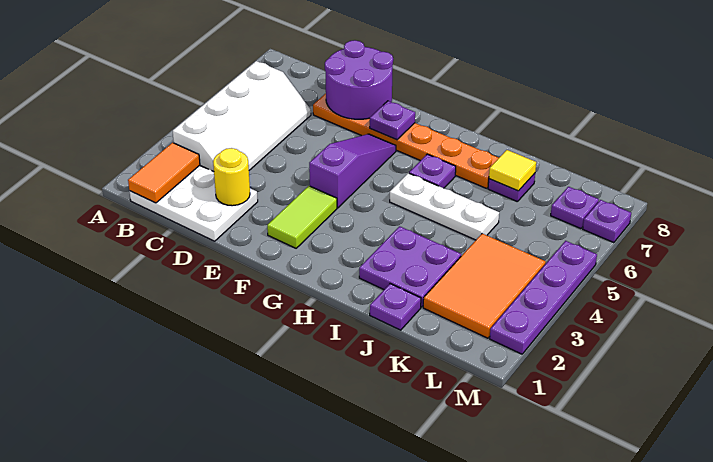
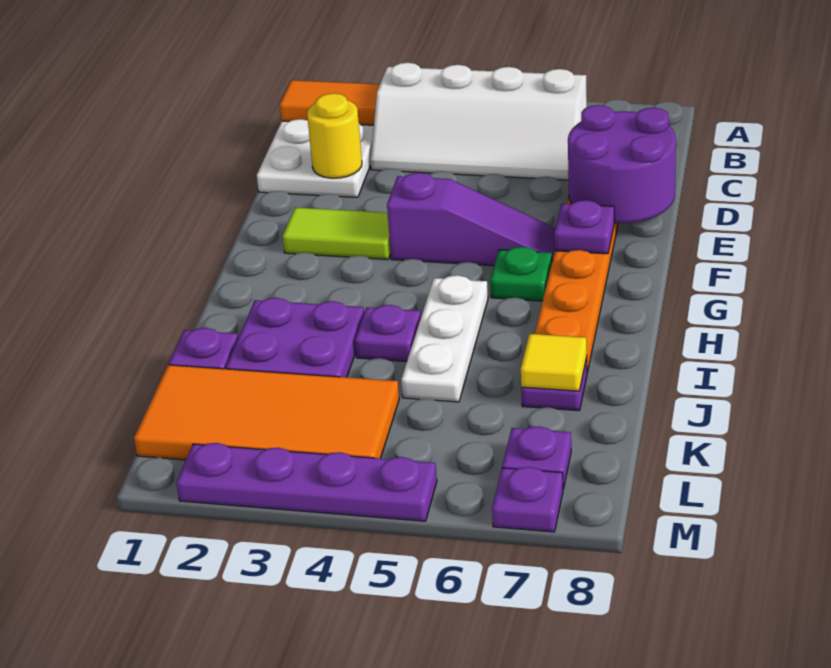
none -> green 1x1 plate [490,247,552,301]
purple 1x1 plate [409,154,456,188] -> purple 1x1 plate moved to [355,305,421,361]
orange 2x3 tile [423,234,546,338] -> orange 2x4 tile [134,365,399,460]

